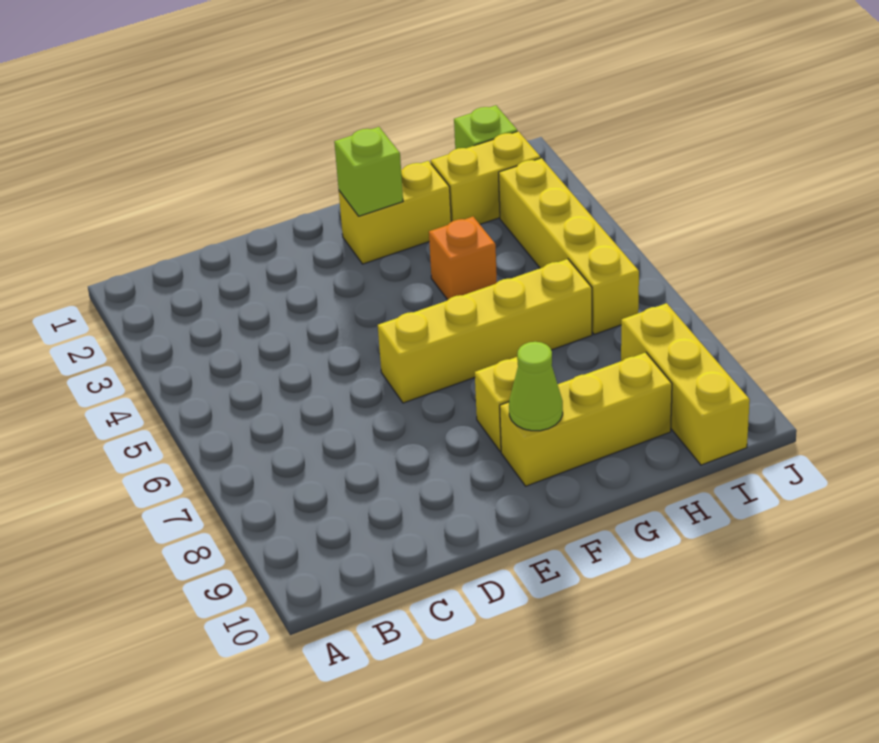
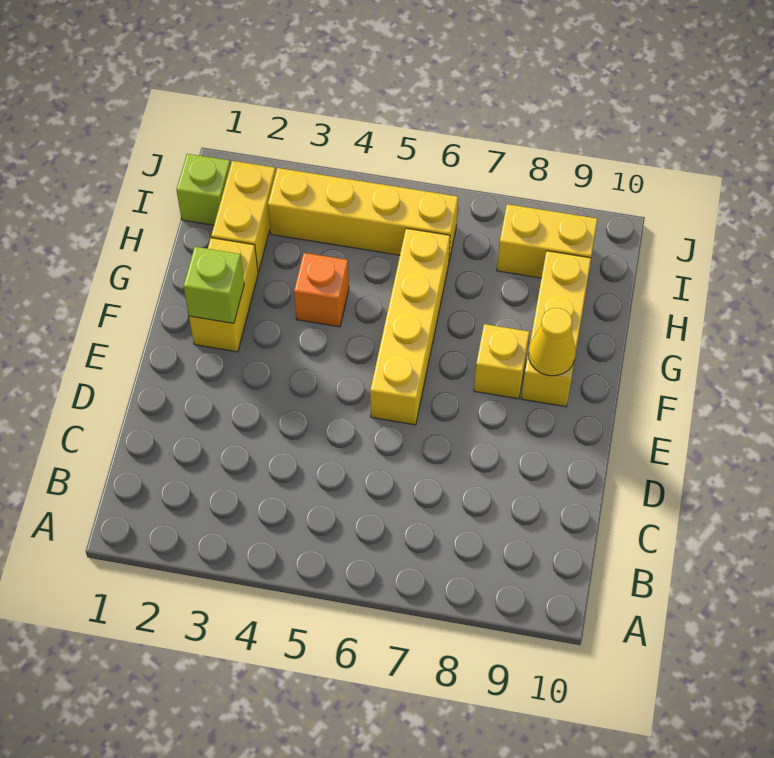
lime 1x1 cone [509,342,563,431] -> yellow 1x1 cone [529,308,576,376]
yellow 1x3 brick [621,303,750,465] -> yellow 1x2 brick [497,204,598,278]

